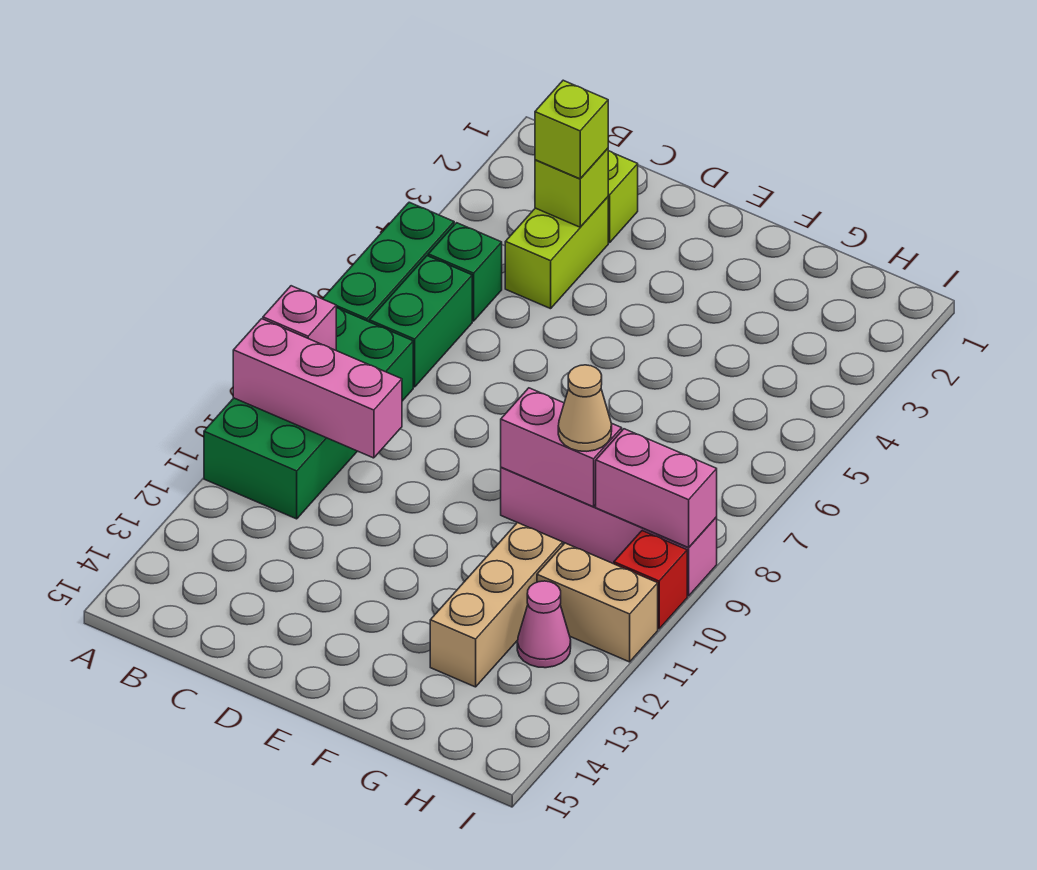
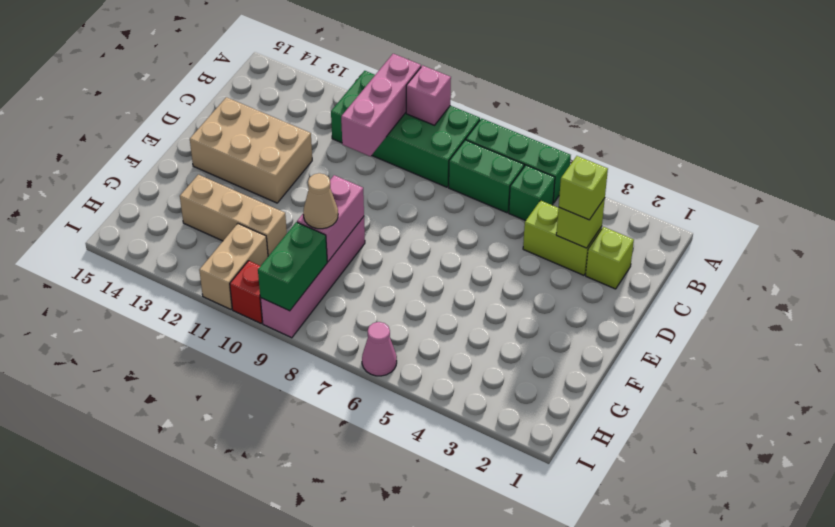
none -> tan 2x3 brick [190,97,312,203]
pink 1x2 brick [596,429,717,548] -> green 1x2 brick [258,222,327,311]
pink 1x1 cone [517,581,571,668] -> pink 1x1 cone moved to [362,322,397,376]

